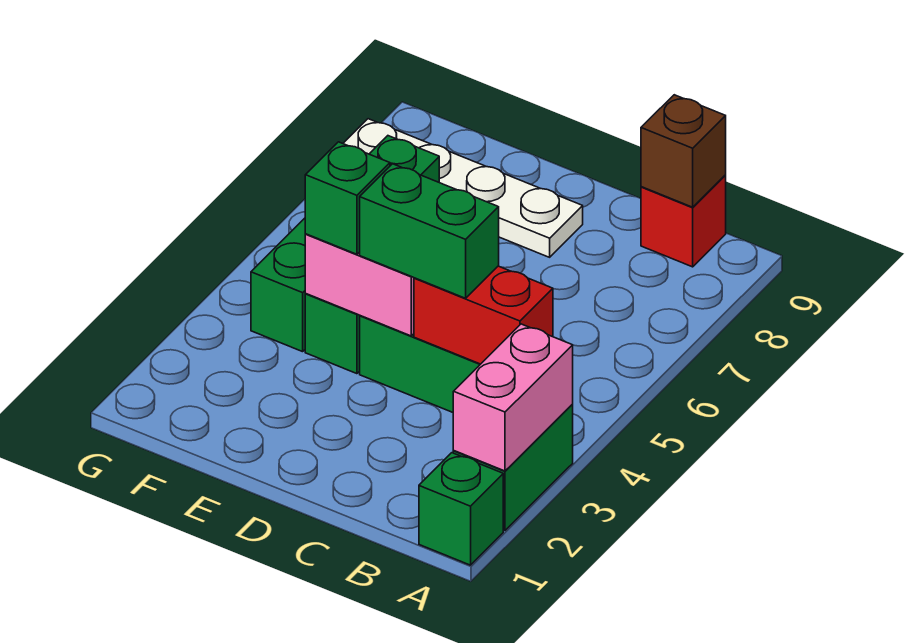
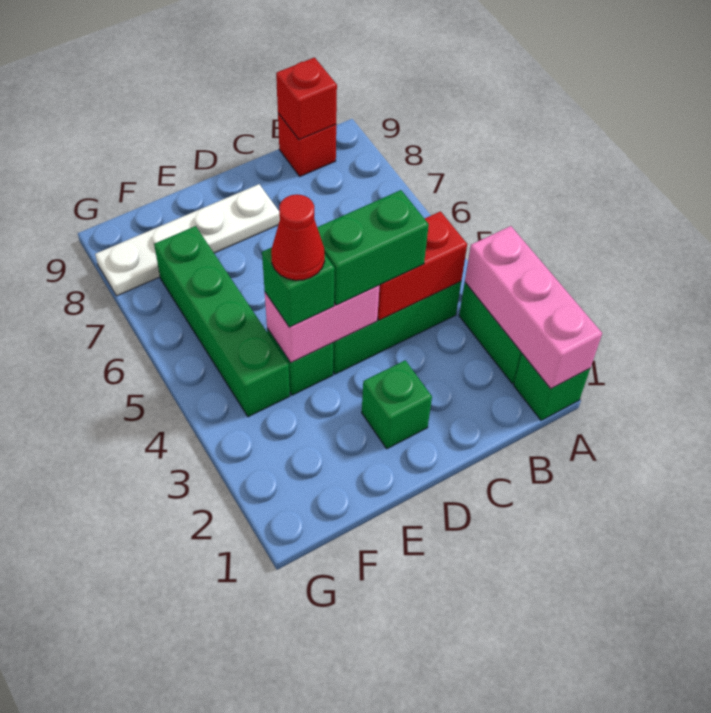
pink 1x2 brick [453,324,573,471] -> pink 1x3 brick [465,226,602,389]
brown 1x1 brick [641,95,726,207] -> red 1x1 brick [276,58,337,140]
none -> green 1x1 brick [362,360,432,449]
none -> red 1x1 cone [271,195,325,280]

